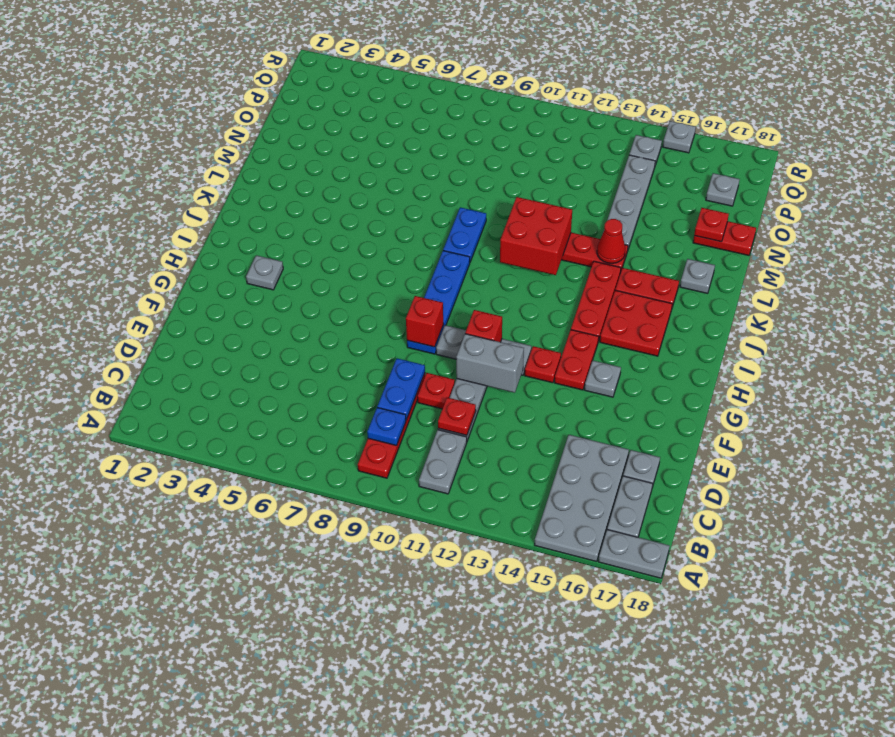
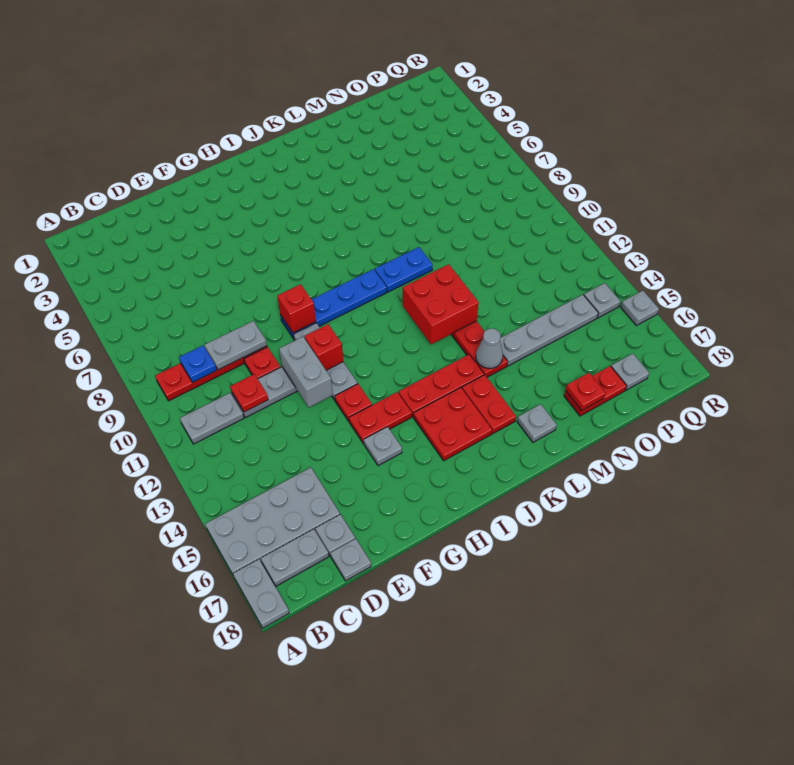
blue 1x2 plate [377,358,425,420] -> grey 1x2 plate [205,321,267,370]
grey 1x1 plate [246,255,283,290] -> grey 1x1 plate moved to [330,539,371,581]
red 1x1 cone [597,219,625,263] -> grey 1x1 cone [476,328,503,369]
red 1x2 plate [693,221,756,255] -> red 1x2 plate turned to [564,366,627,416]

